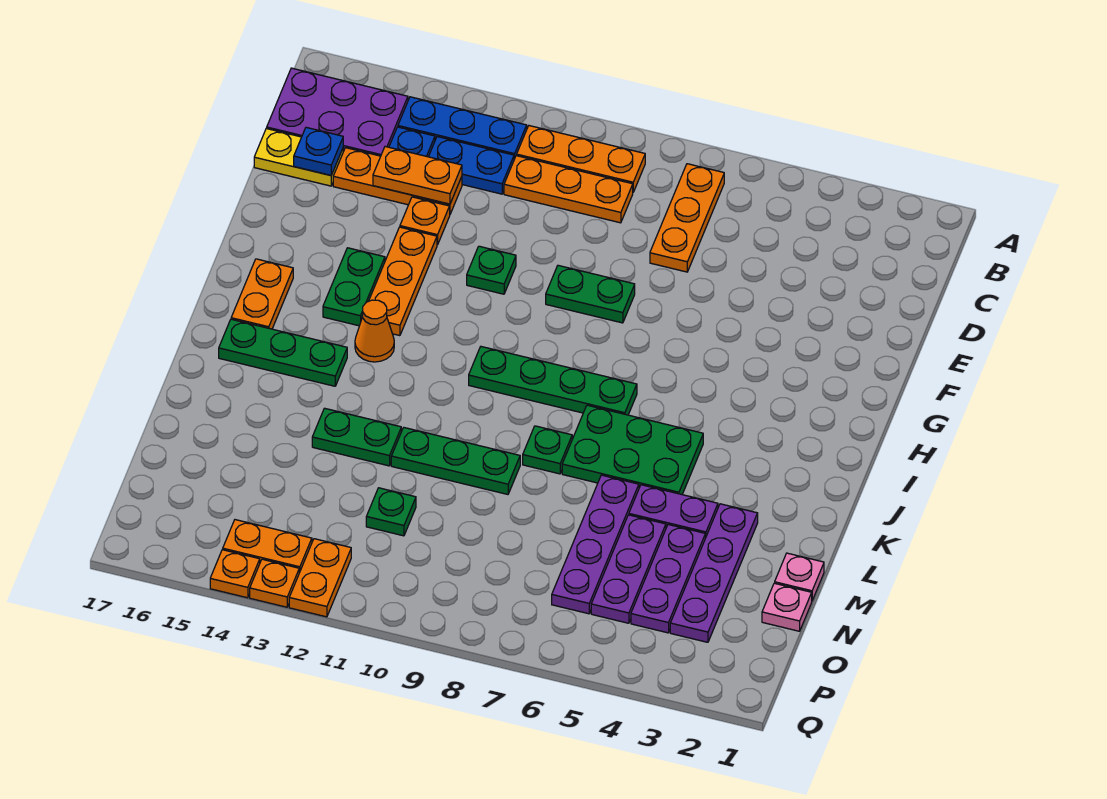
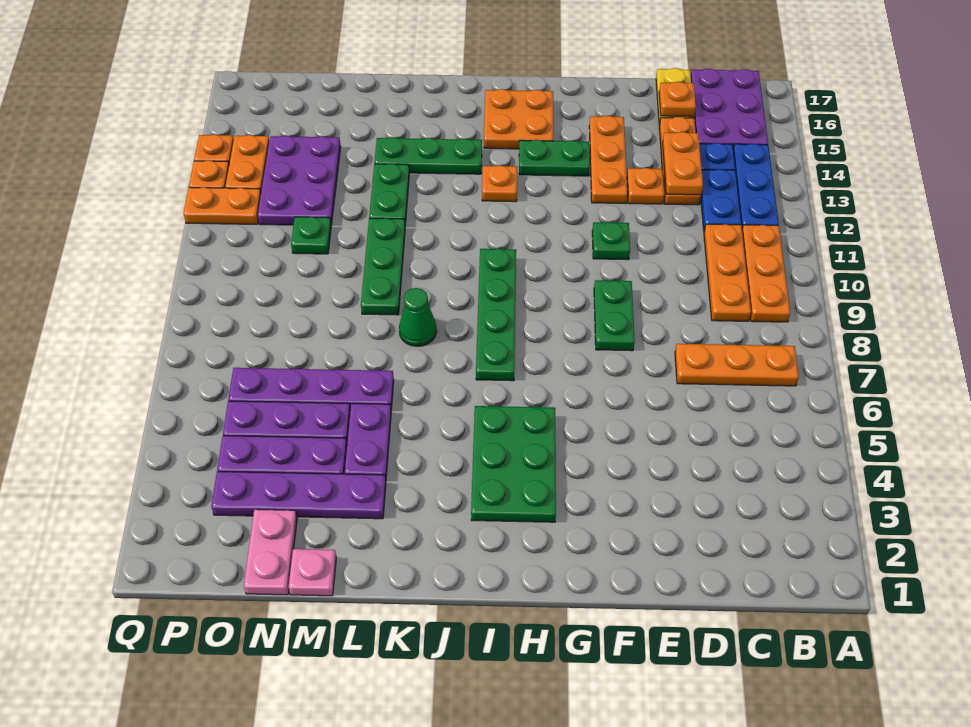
blue 1x1 plate [294,127,343,175] -> orange 1x1 plate [659,82,696,117]
orange 1x3 plate [369,227,437,336] -> orange 1x3 plate turned to [589,116,627,204]
orange 1x2 plate [231,259,293,329] -> orange 2x2 plate [484,89,553,149]
orange 1x1 cone [355,300,394,362] -> orange 1x1 plate [482,165,517,202]
green 2x3 plate [562,405,703,494] -> green 2x3 plate moved to [471,406,556,522]
green 1x3 plate [219,319,347,386] -> green 1x3 plate turned to [375,137,482,174]
green 1x1 plate [523,426,572,474] -> green 1x1 cone [399,288,437,346]
pink 1x1 plate [762,583,812,631] -> pink 1x2 plate [244,510,297,595]
none -> purple 2x3 plate [258,136,341,225]

